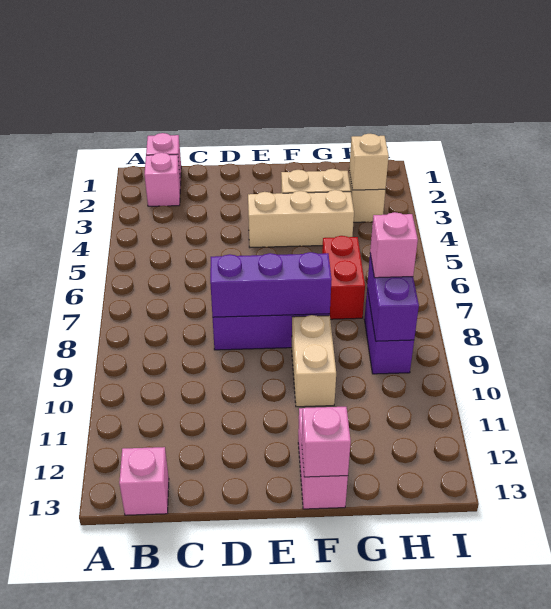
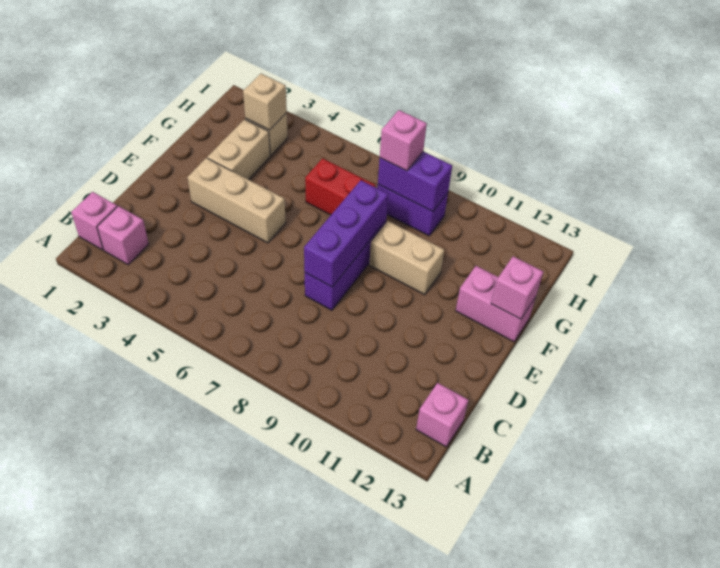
tan 1x3 brick [248,190,354,247] -> tan 1x3 brick turned to [187,158,286,243]

